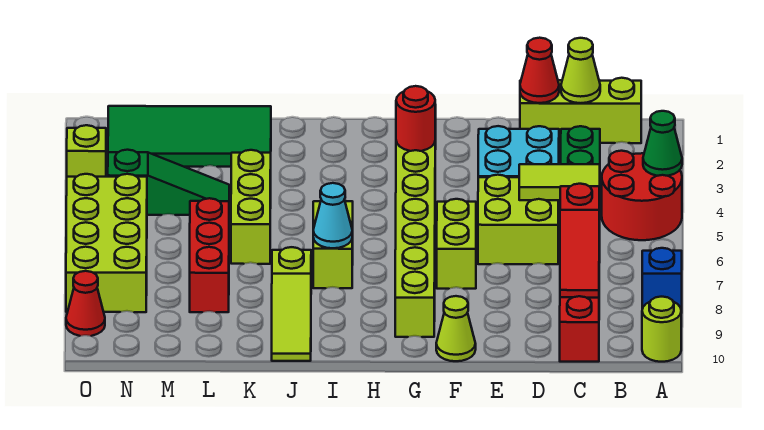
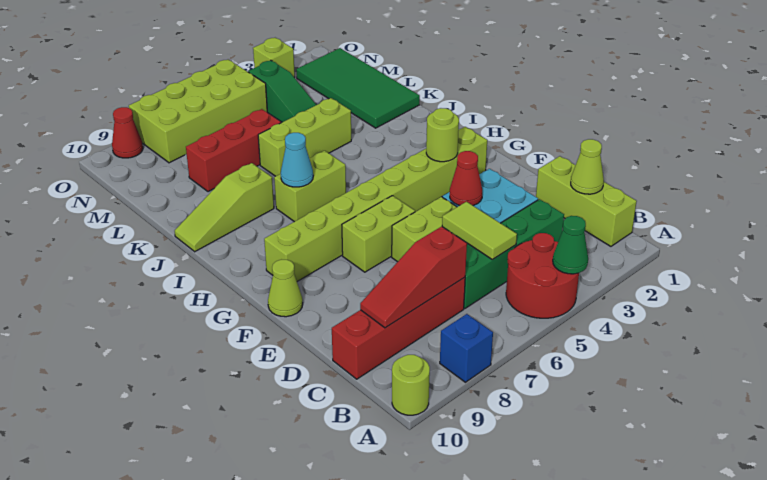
red 1x1 cone [520,38,559,103] -> red 1x1 cone moved to [450,151,482,205]
red 1x1 round brick [396,86,435,151] -> lime 1x1 round brick [426,108,459,162]

